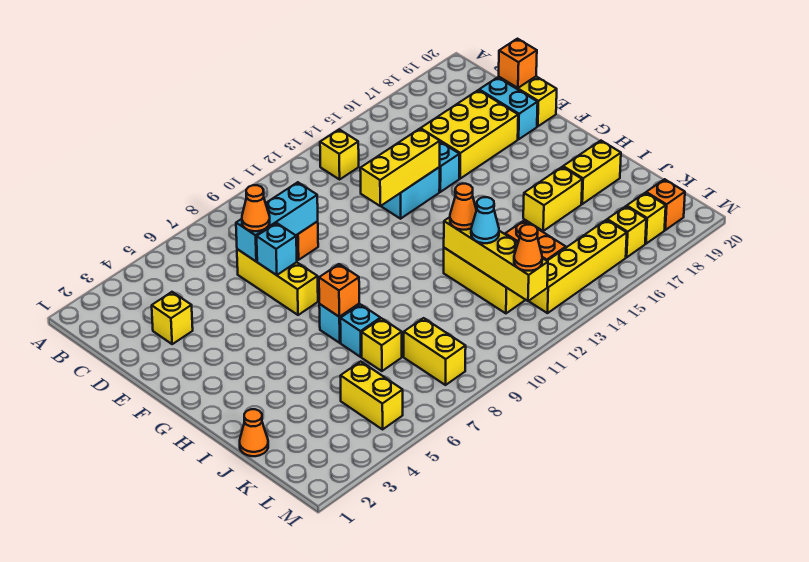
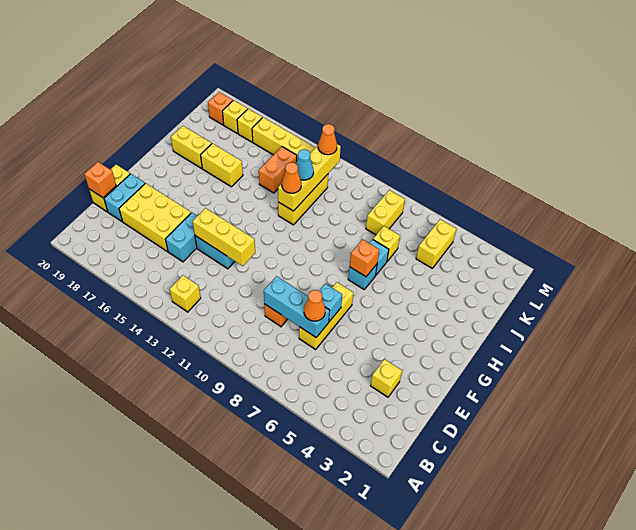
orange 1x1 cone [240,409,268,456] -> none

